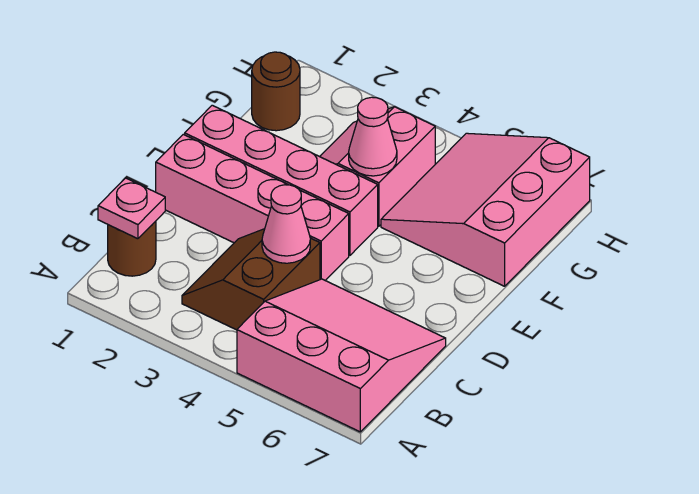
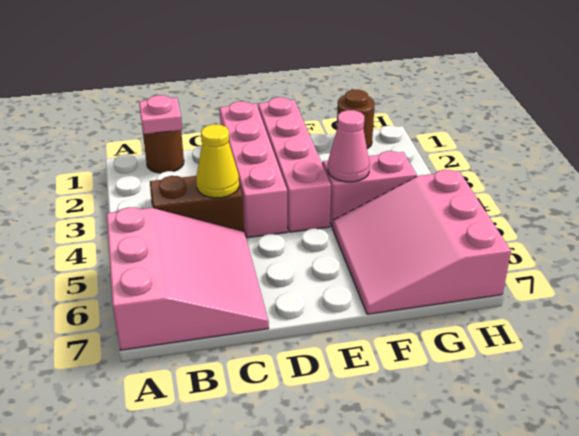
pink 1x1 cone [262,185,310,263] -> yellow 1x1 cone [196,124,239,198]
pink 3x3 slope [381,133,590,286] -> pink 3x3 slope turned to [332,170,511,314]

